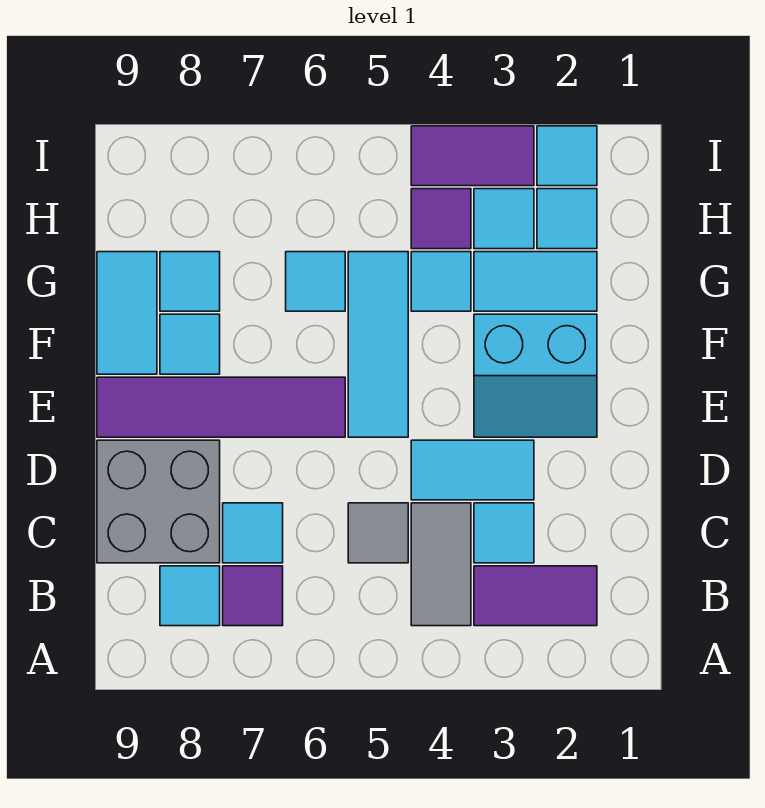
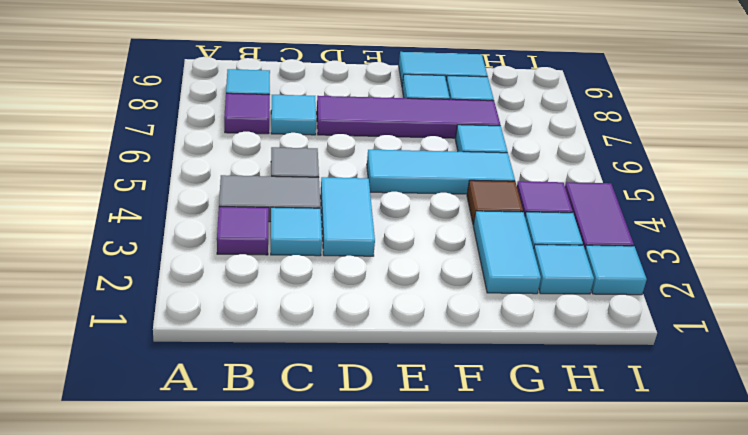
purple 1x2 tile [474,566,597,626] -> purple 1x1 tile [217,207,269,255]
grey 2x2 brick [97,440,220,563] -> none
cyan 2x2 slope [474,314,597,437] -> none
purple 1x4 tile [97,377,345,437] -> purple 1x4 tile turned to [317,96,500,138]
cyan 1x1 tile [411,252,471,311] -> brown 1x1 tile [467,180,523,225]

